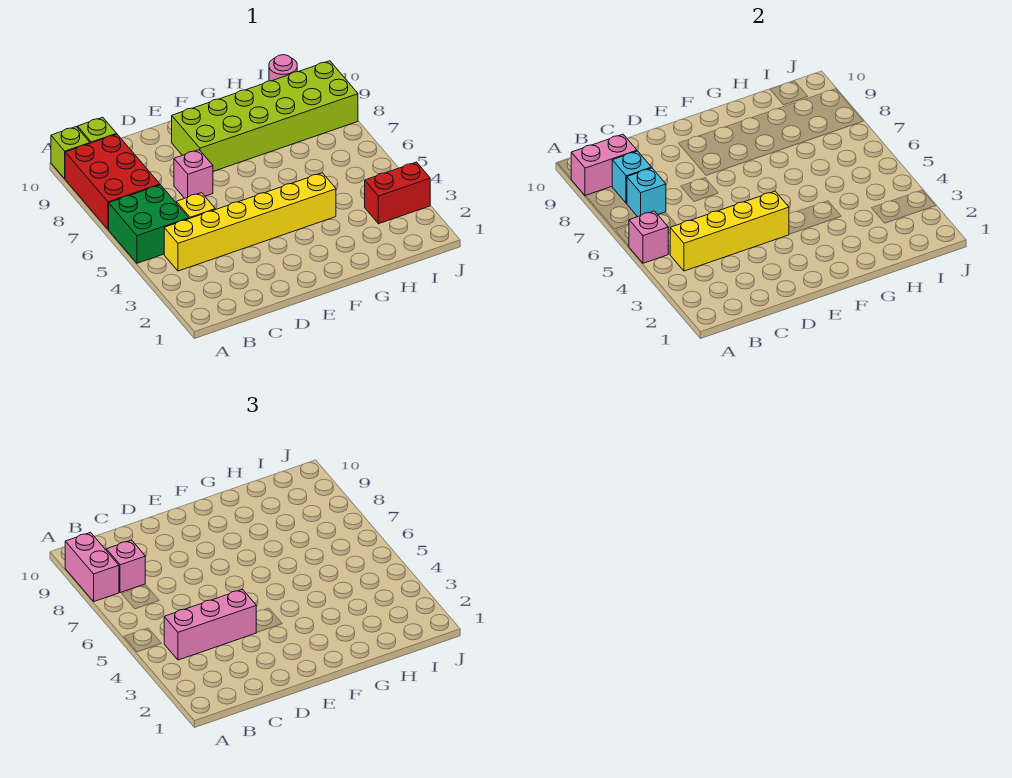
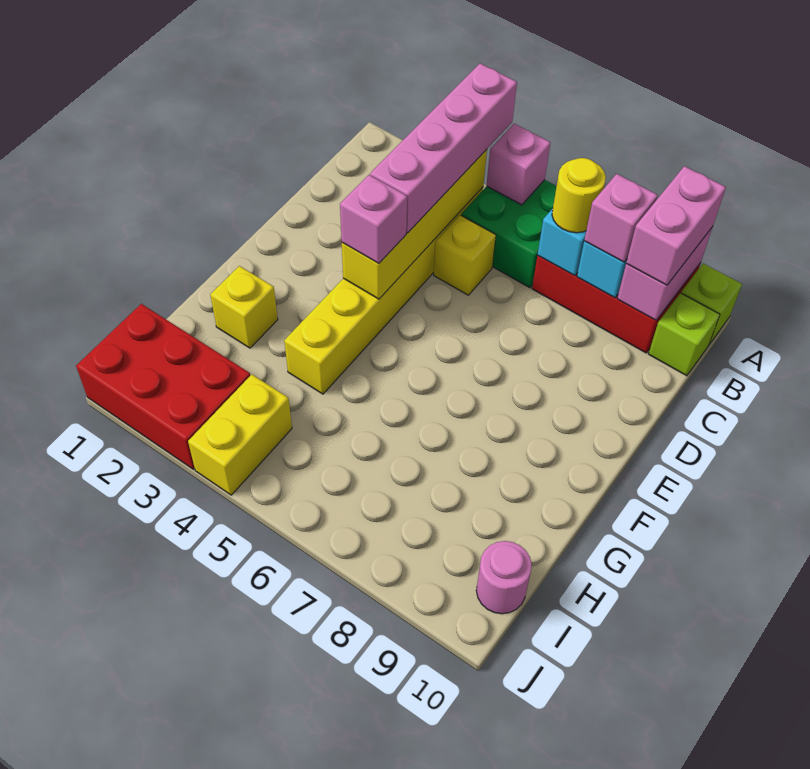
pink 1x2 brick [65,533,119,601] -> pink 1x2 brick turned to [626,166,726,285]
pink 1x3 brick [164,589,256,660] -> pink 1x4 brick [370,63,517,233]
none -> yellow 1x1 round brick [552,158,606,233]
pink 1x1 brick [174,150,213,198] -> pink 1x1 brick moved to [340,175,407,264]
lime 2x6 brick [172,61,358,171] -> none
none -> yellow 1x1 brick [210,266,278,348]
red 1x2 brick [365,162,430,224] -> red 2x3 brick [76,304,250,469]
none -> yellow 1x2 brick [188,374,292,495]

